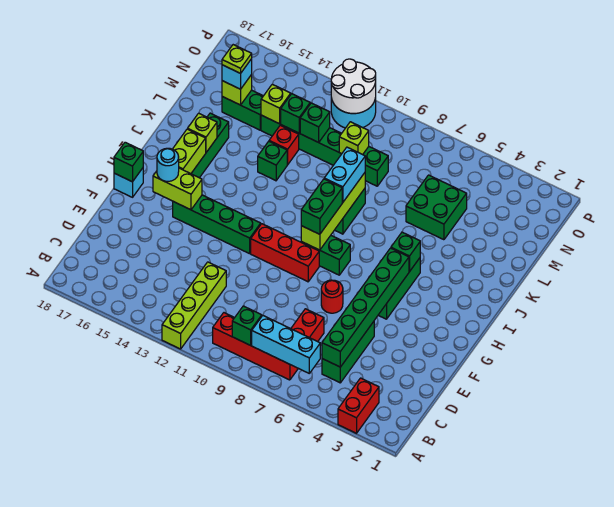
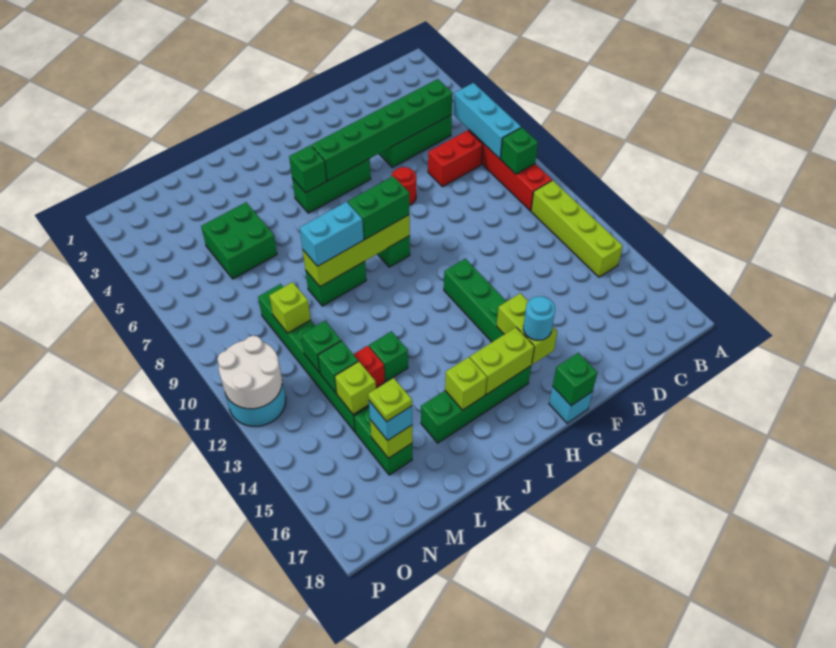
red 1x2 brick [338,378,379,433] -> none
lime 1x4 brick [162,262,226,349] -> lime 1x4 brick turned to [531,180,623,277]
red 1x3 brick [251,224,319,282] -> none

